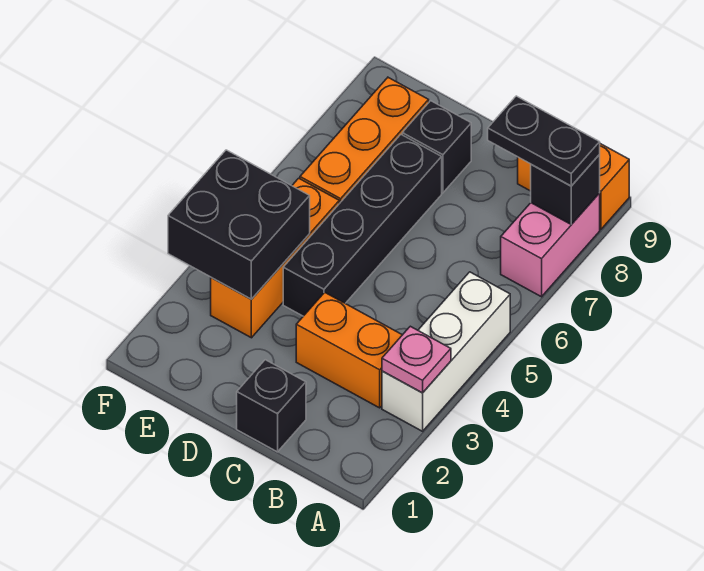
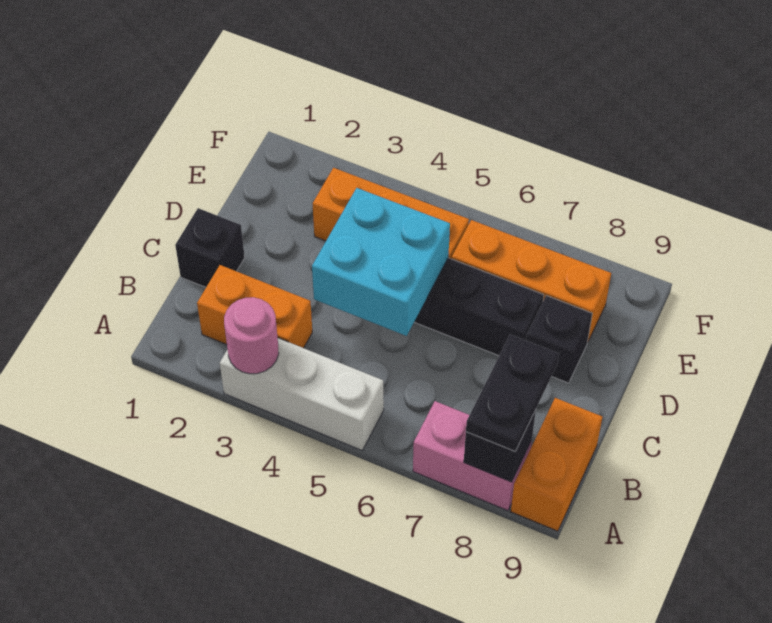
pink 1x1 plate [382,326,451,393] -> pink 1x1 round brick [224,297,279,374]
orange 1x2 brick [296,292,402,408] -> orange 1x2 brick turned to [197,265,312,348]
none -> cyan 2x2 brick [312,188,450,336]
black 2x2 brick [168,150,310,299] -> none

